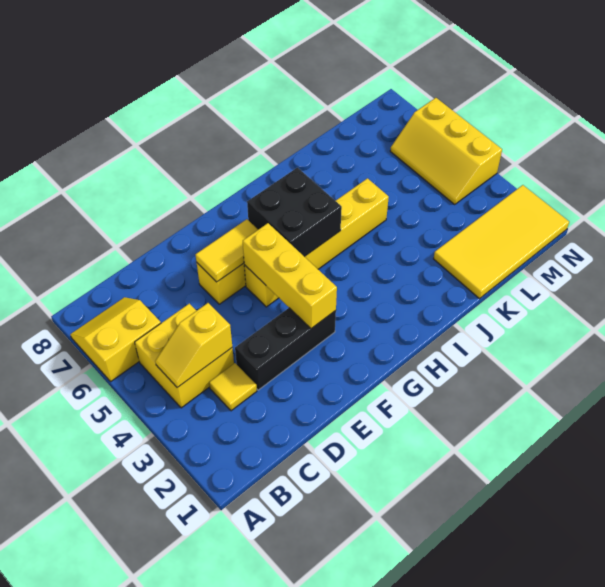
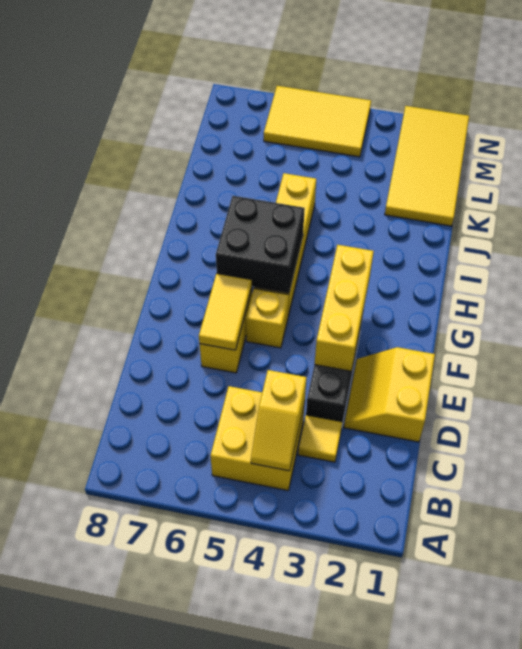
yellow 2x2 slope [70,297,161,382] -> yellow 2x2 slope moved to [344,347,435,442]
yellow 1x3 brick [243,223,337,329] -> yellow 1x3 brick turned to [315,245,374,371]
yellow 2x3 slope [390,98,502,204] -> yellow 2x3 tile [264,86,371,157]

